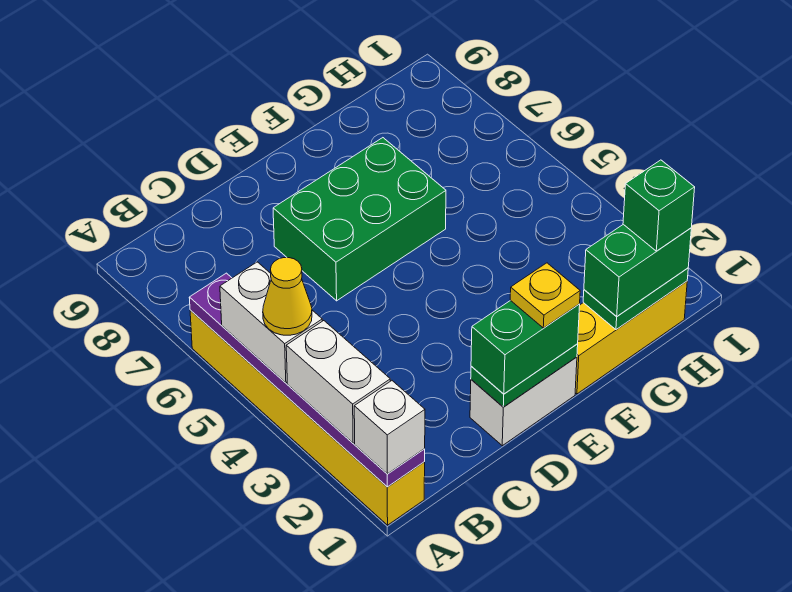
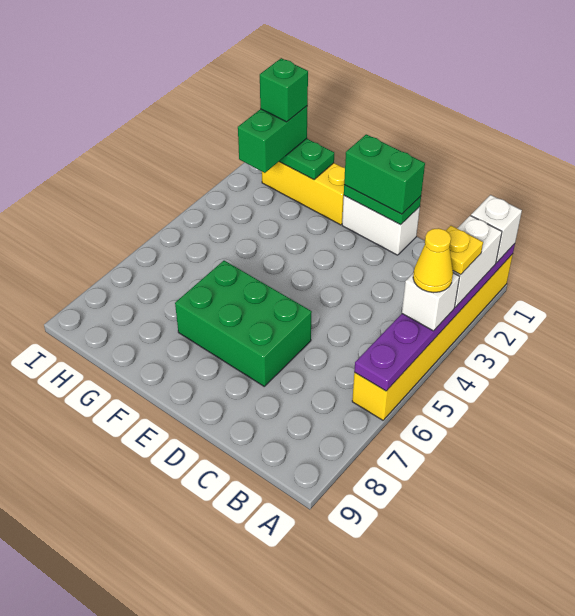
white 1x2 brick [220,262,322,383] -> white 1x1 brick [402,273,460,331]
yellow 1x1 plate [510,263,580,328] -> yellow 1x1 plate moved to [446,226,483,275]
green 1x2 brick [584,224,691,317] -> green 1x2 brick turned to [238,106,308,173]

